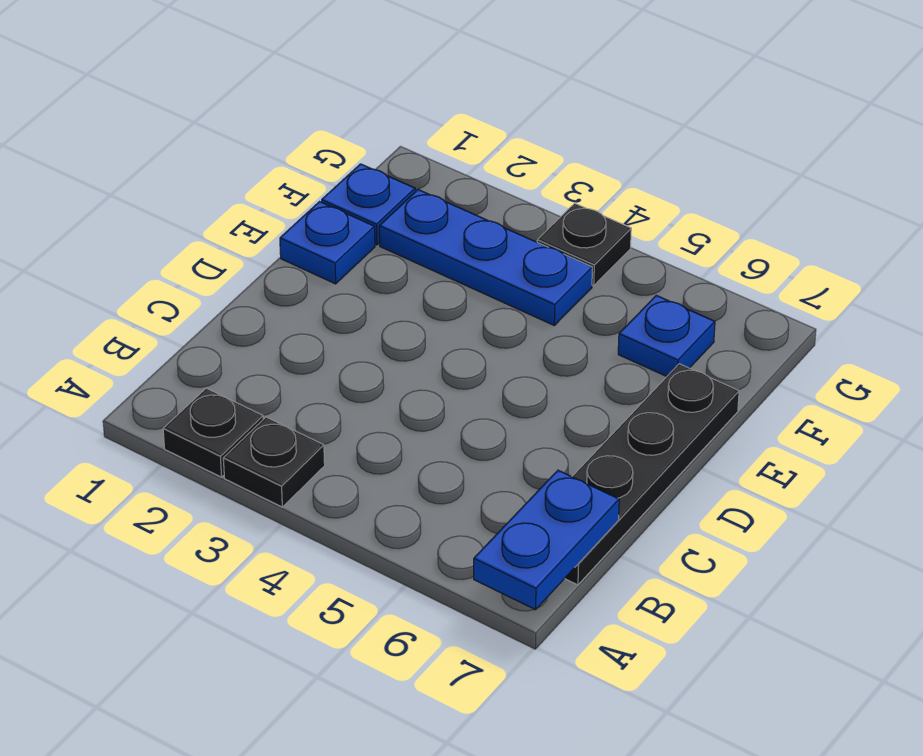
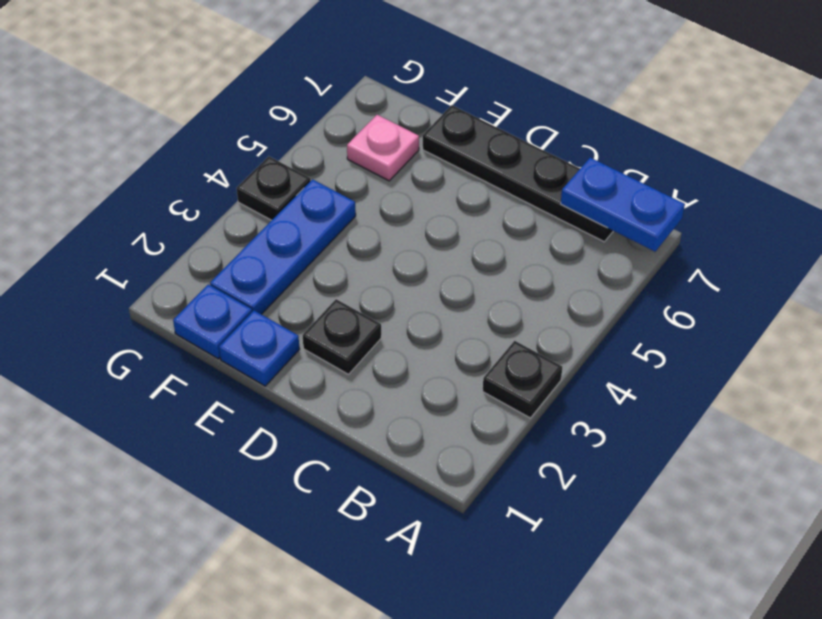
black 1x1 plate [163,388,263,477] -> black 1x1 plate moved to [303,299,381,374]
blue 1x1 plate [618,295,715,377] -> pink 1x1 plate [347,115,419,181]

